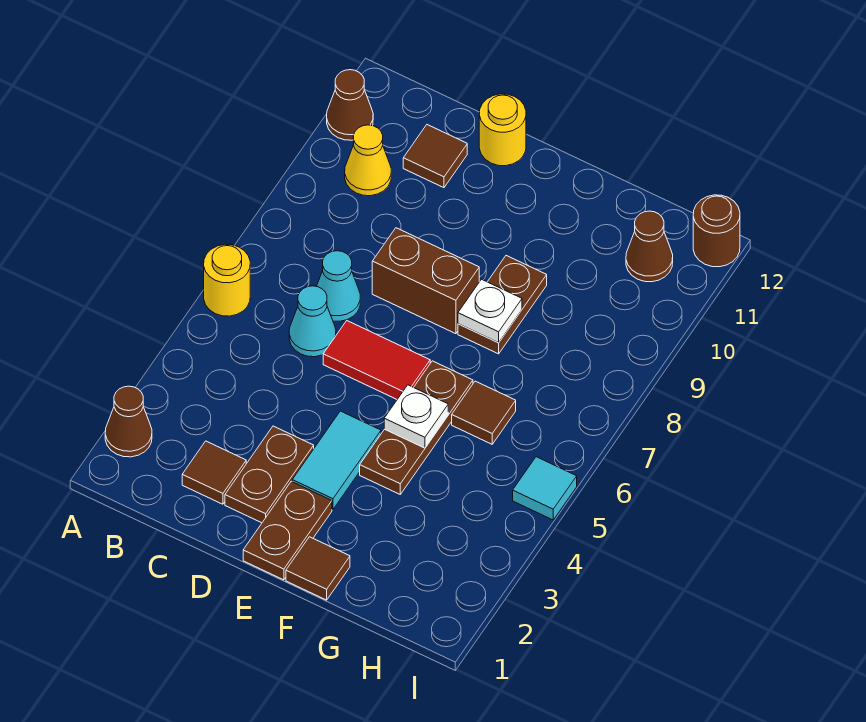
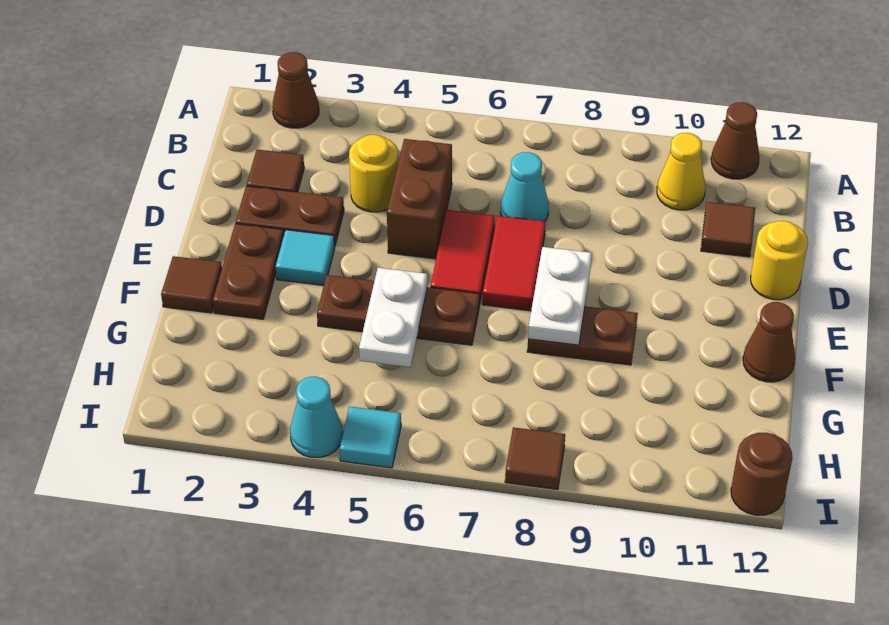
yellow 1x1 round brick [204,244,250,316] -> yellow 1x1 round brick moved to [349,135,398,212]
cyan 1x1 cone [289,286,336,357] -> cyan 1x1 cone moved to [290,377,343,457]
none -> red 1x2 tile [482,216,546,311]
brown 1x2 brick [372,228,479,334] -> brown 1x2 brick moved to [387,139,452,259]
brown 1x2 plate [243,481,332,580] -> brown 1x2 plate turned to [213,224,284,319]
cyan 1x2 tile [292,411,381,509] -> cyan 1x1 tile [276,230,335,285]
white 1x1 plate [384,385,448,448] -> white 1x2 plate [359,268,428,367]
white 1x1 plate [458,279,522,343] -> white 1x2 plate [528,247,592,345]
brown 1x1 tile [452,381,516,444] -> brown 1x1 tile moved to [505,427,565,489]
brown 1x1 cone [626,211,673,282] -> brown 1x1 cone moved to [743,302,795,382]

